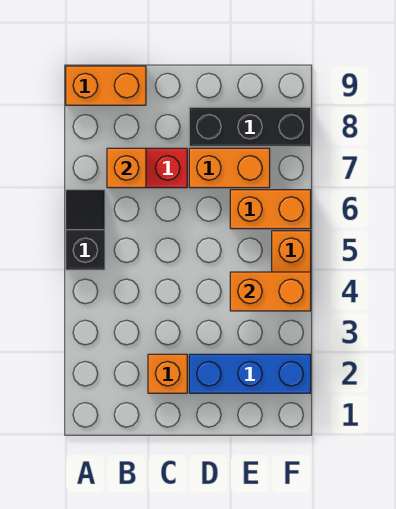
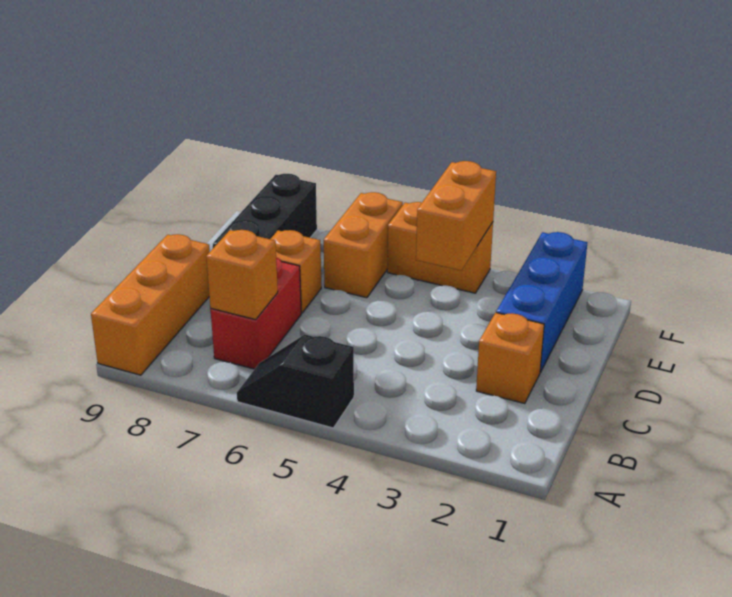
orange 1x2 brick [66,66,146,105] -> orange 1x3 brick [91,234,210,375]
orange 1x2 brick [189,148,270,188] -> orange 1x1 brick [271,230,321,313]

